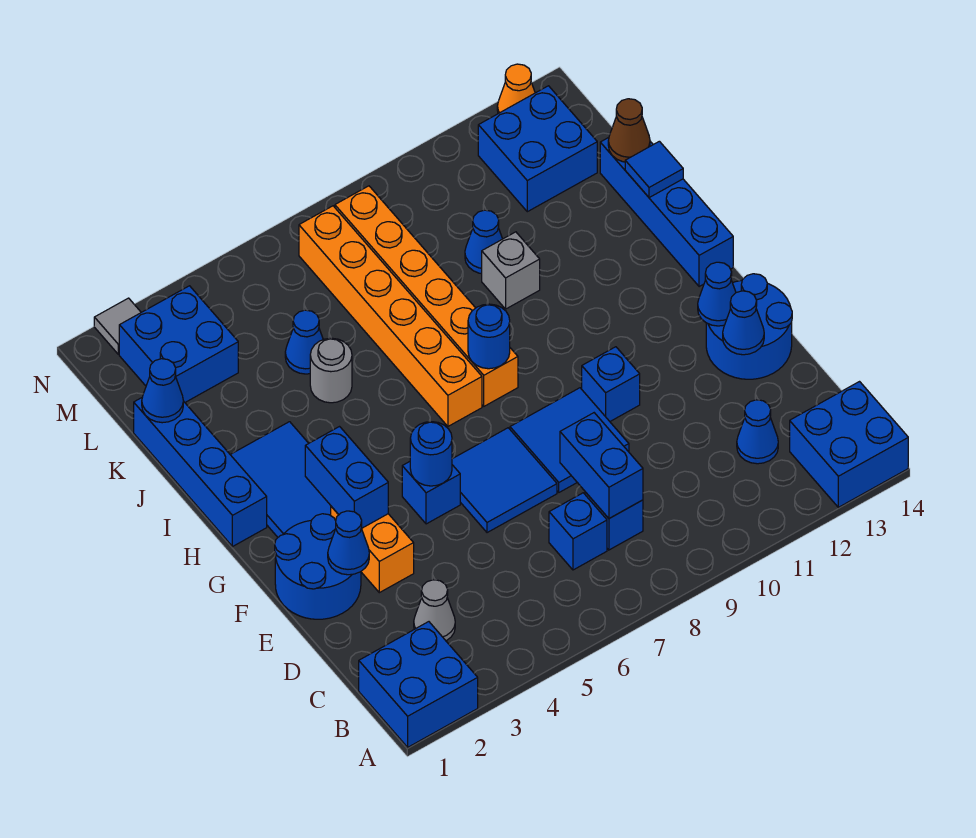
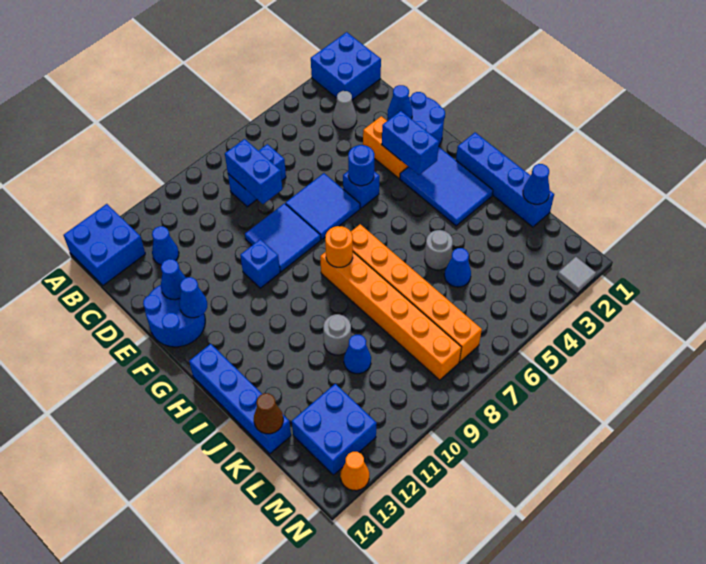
blue 1x1 round brick [468,304,510,369] -> orange 1x1 round brick [325,226,353,267]
grey 1x1 brick [482,232,540,309] -> grey 1x1 round brick [323,314,351,355]
blue 1x1 tile [625,141,683,198] -> none
blue 2x2 brick [119,286,238,402] -> none

